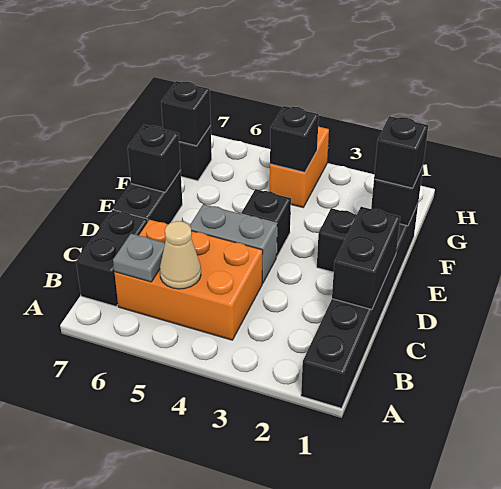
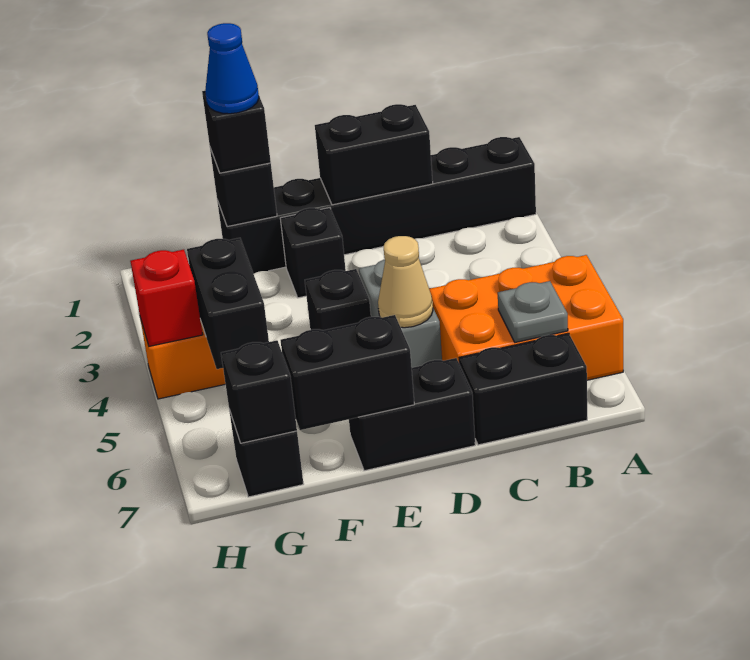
orange 2x3 brick [114,220,263,340] -> orange 2x3 brick turned to [429,255,623,380]
tan 1x1 cone [160,221,201,289] -> tan 1x1 cone moved to [378,236,433,328]
black 1x1 brick [128,125,181,192] -> black 1x2 brick [281,315,414,430]
none -> blue 1x1 cone [205,23,259,114]
black 1x1 brick [270,106,319,173] -> black 1x2 brick [187,238,269,369]
none -> red 1x1 brick [130,250,203,346]

